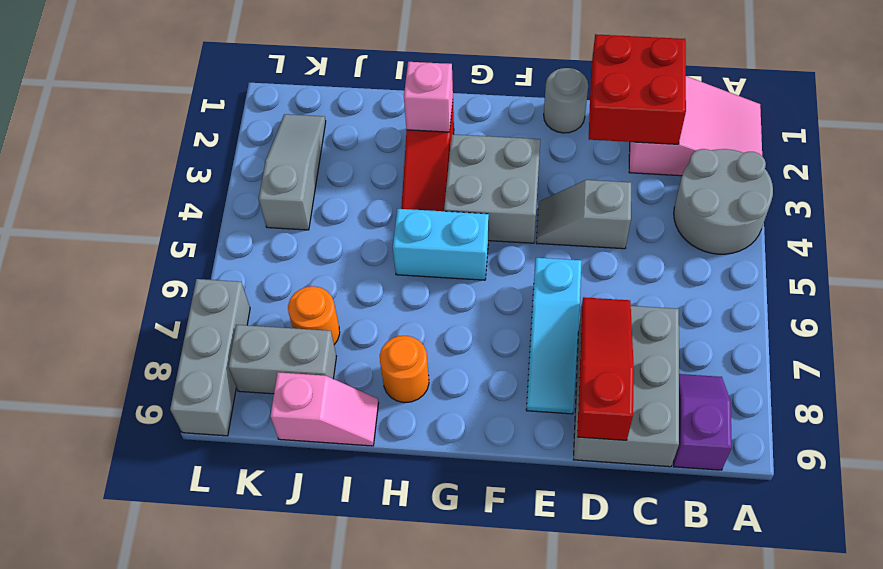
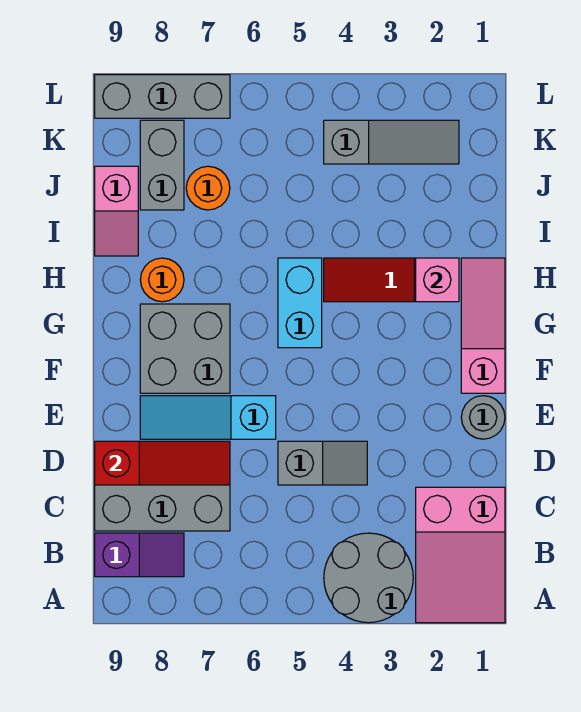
red 2x2 brick [589,34,686,144] -> none
grey 1x2 slope [536,180,631,249] -> grey 1x2 slope turned to [278,441,367,485]
none -> pink 1x3 slope [461,258,505,393]
grey 2x2 brick [444,134,540,243] -> grey 2x2 brick moved to [140,304,230,393]

